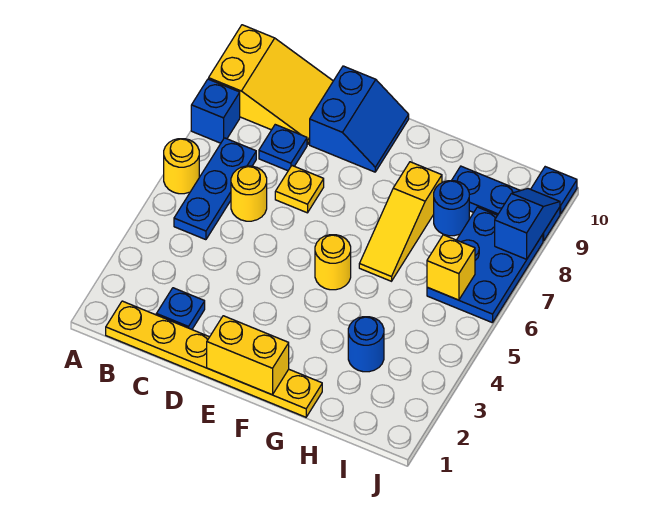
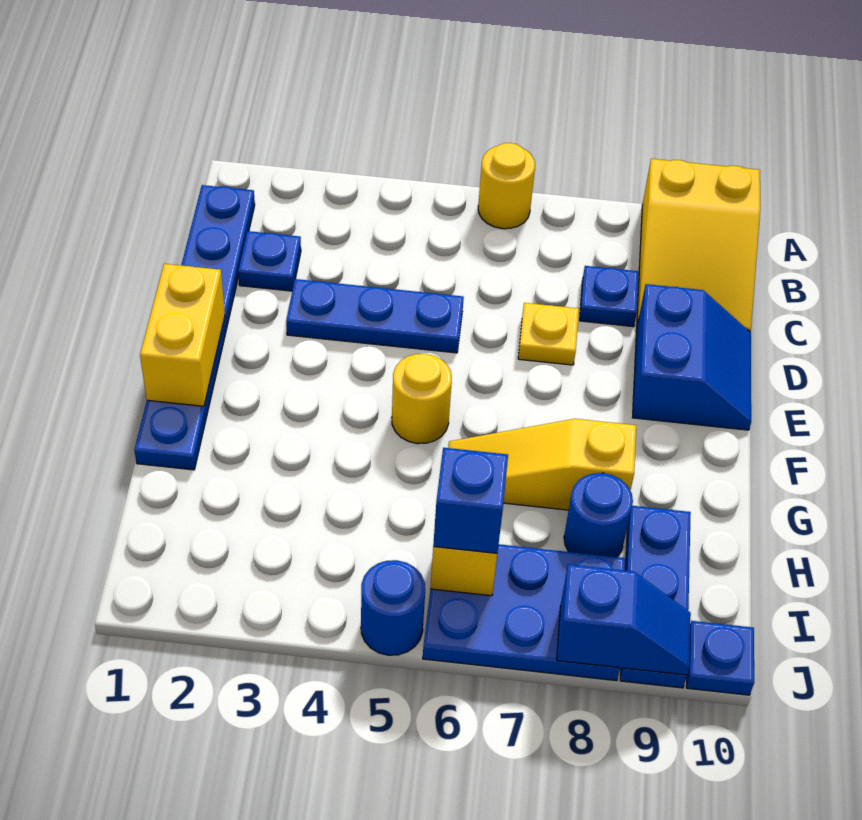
blue 1x1 brick [191,79,240,143] -> blue 1x1 brick moved to [433,448,508,553]
yellow 1x6 plate [106,301,322,417] -> blue 1x6 plate [134,185,255,470]
blue 1x3 plate [174,138,256,240] -> blue 1x3 plate moved to [286,279,464,353]
yellow 1x1 round brick [231,166,267,221] -> none
blue 2x2 slope [310,66,409,172] -> blue 2x2 slope turned to [632,284,751,430]
blue 1x1 round brick [348,317,384,372] -> blue 1x1 round brick moved to [361,560,425,655]

